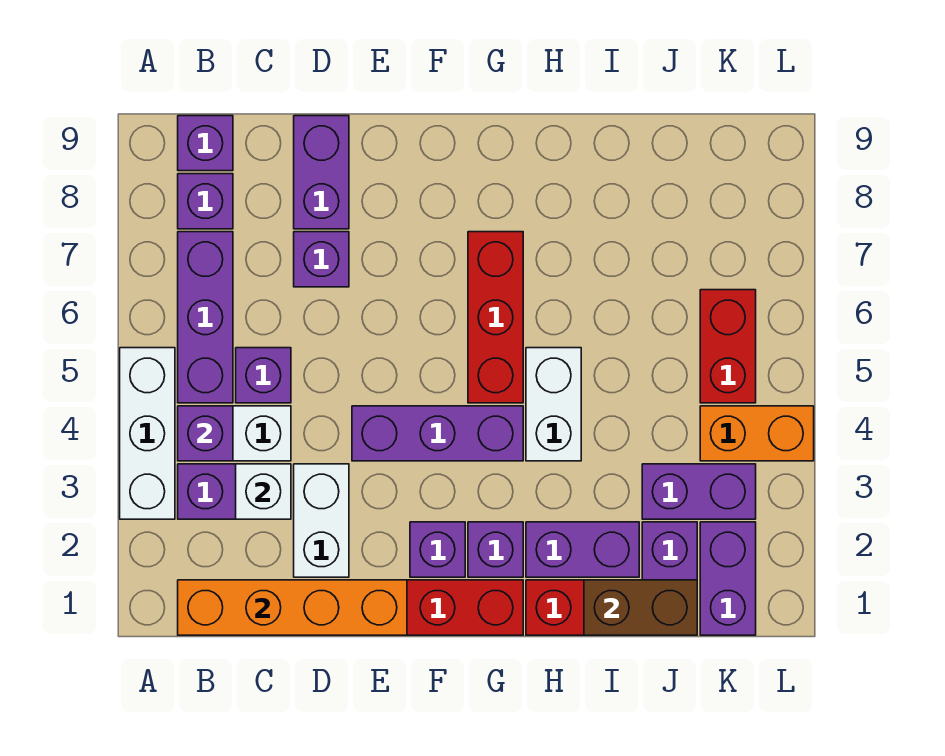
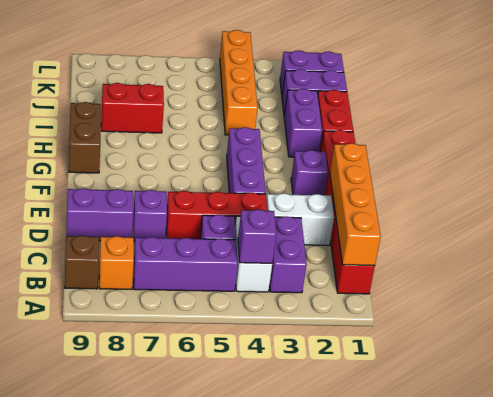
white 1x3 brick [120,348,175,519] -> none
purple 1x1 brick [178,174,233,229] -> orange 1x1 brick [99,236,134,290]
purple 1x1 brick [178,116,233,171] -> brown 1x1 brick [65,236,99,289]
white 1x1 brick [236,464,291,519] -> none
purple 1x1 brick [468,522,523,577] -> none
red 1x3 brick [468,232,523,403] -> red 1x3 brick moved to [166,191,267,239]
white 1x2 brick [526,348,581,461] -> none
brown 1x2 brick [584,580,697,635] -> brown 1x2 brick moved to [69,102,101,173]
purple 1x2 brick [642,464,756,519] -> none
orange 1x2 brick [700,406,814,461] -> orange 1x4 brick [220,30,258,135]
red 1x2 brick [700,290,756,403] -> red 1x2 brick moved to [101,83,164,133]

